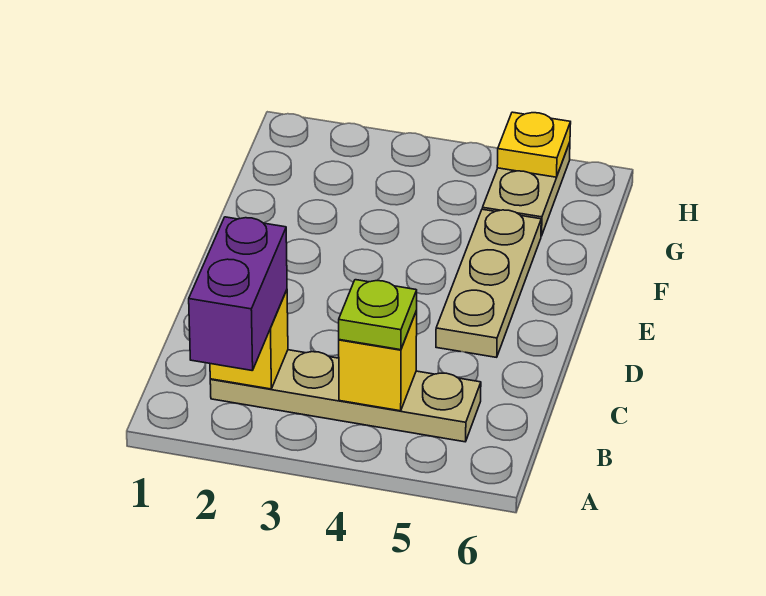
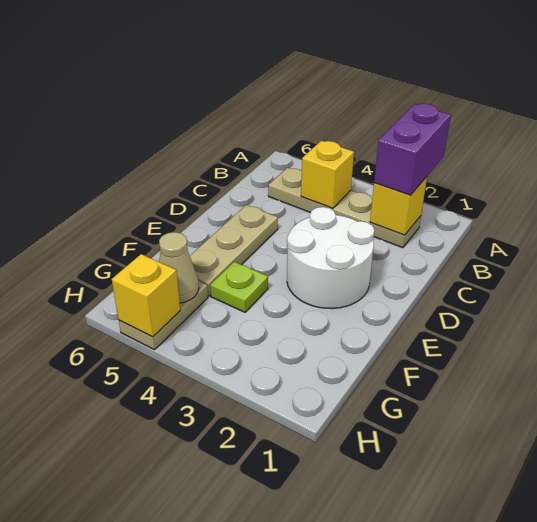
lime 1x1 plate [339,280,417,350] -> lime 1x1 plate moved to [210,262,268,312]
none -> white 2x2 round brick [287,207,374,309]
none -> tan 1x1 cone [159,232,199,303]
yellow 1x1 plate [497,112,571,177] -> yellow 1x1 brick [112,254,180,337]

